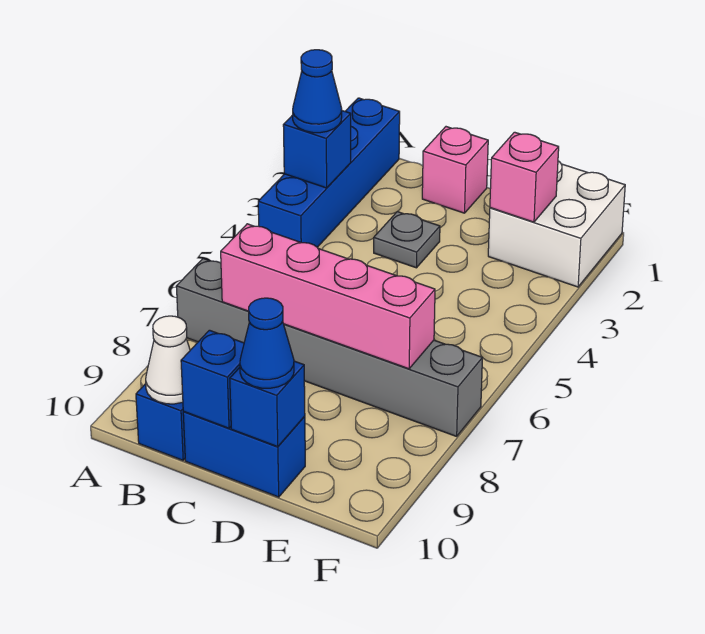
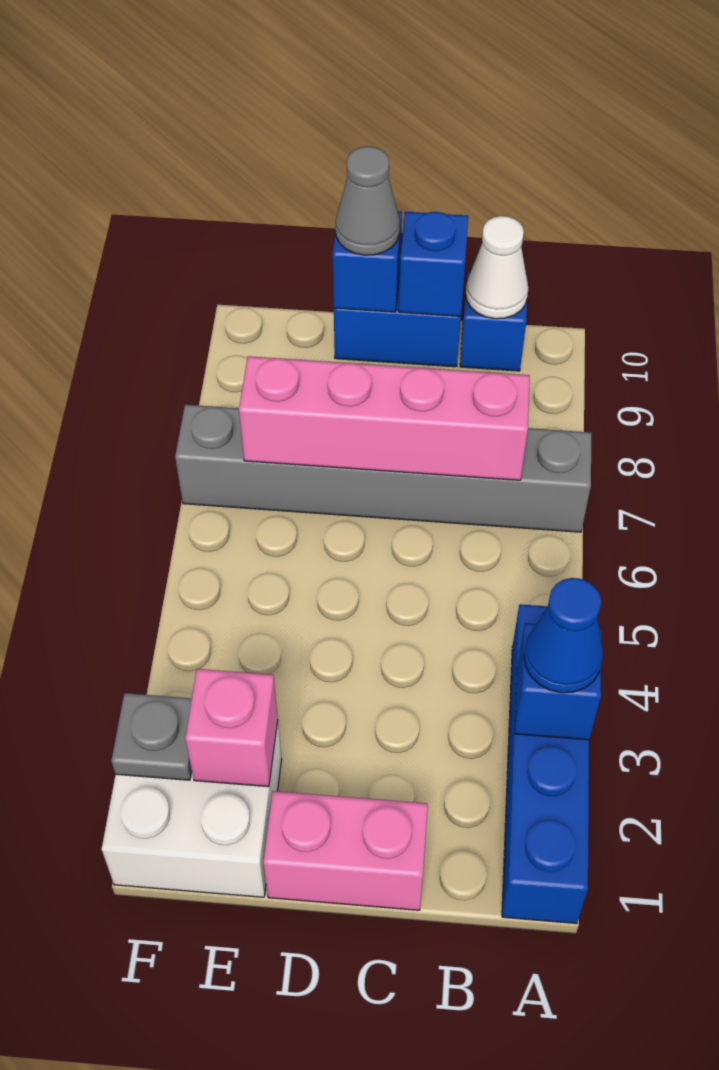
pink 1x1 brick [422,127,488,213] -> pink 1x2 brick [263,791,428,910]
grey 1x1 plate [374,212,440,268] -> grey 1x1 plate moved to [111,693,192,780]
blue 1x1 cone [240,298,294,388] -> grey 1x1 cone [336,146,400,255]

